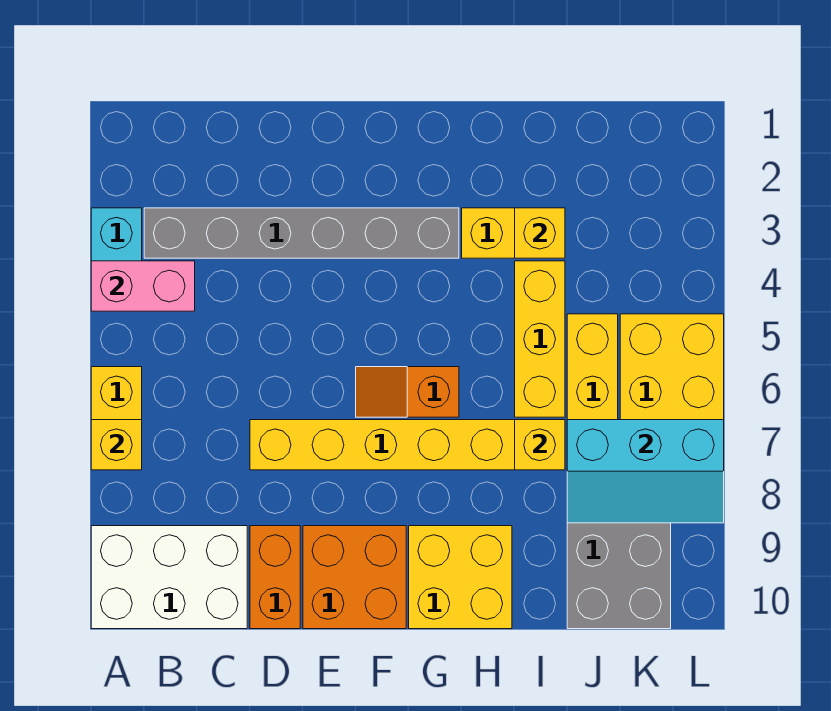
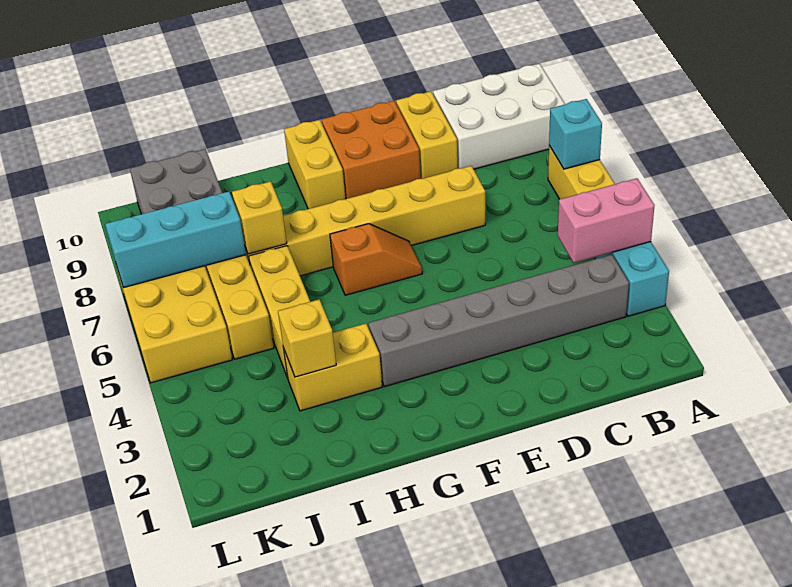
yellow 1x1 brick [91,420,142,470] -> cyan 1x1 brick [549,99,602,169]
orange 1x2 brick [250,526,300,629] -> yellow 1x2 brick [396,91,458,179]
yellow 2x2 brick [409,526,512,629] -> yellow 1x2 brick [284,120,345,209]

